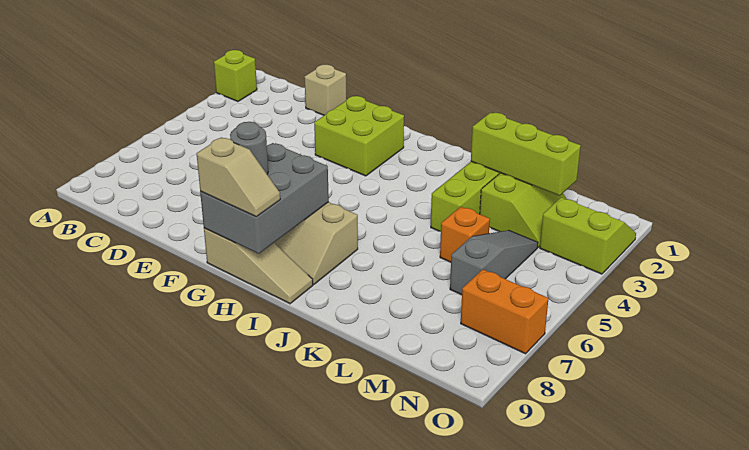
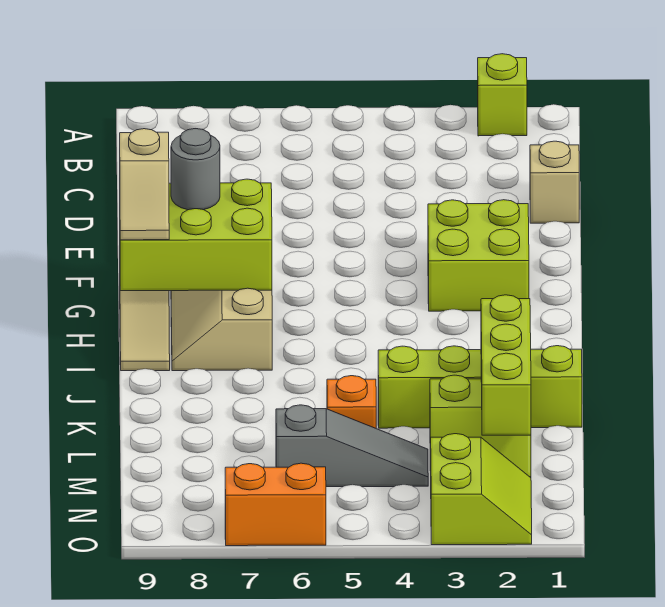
grey 2x3 brick [200,143,329,254] -> lime 2x3 brick [120,179,272,291]
orange 1x2 brick [461,269,549,354] -> orange 1x2 brick turned to [225,463,326,546]

